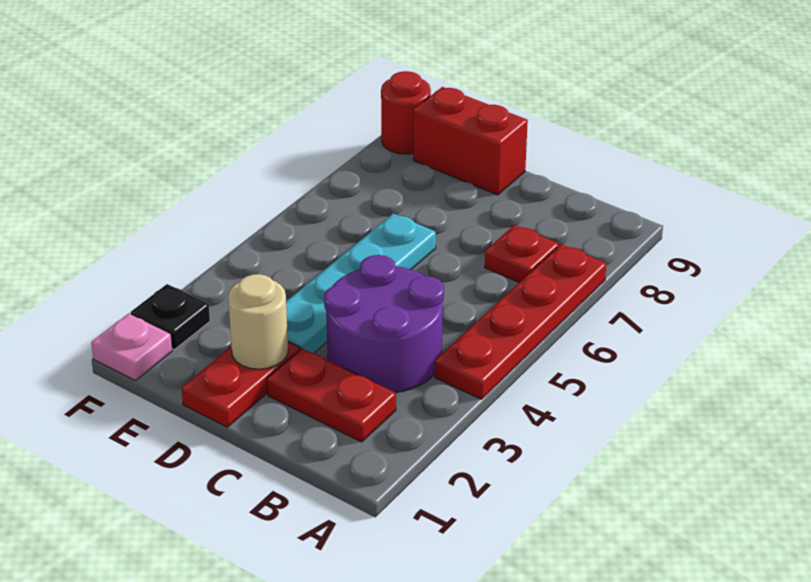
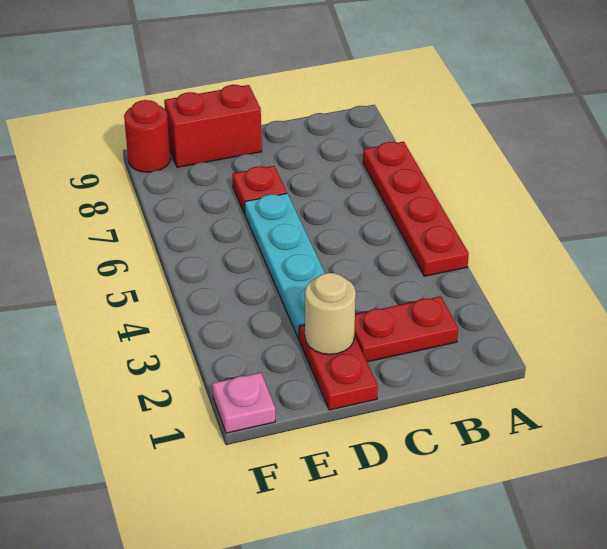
purple 2x2 round brick [324,255,444,393] -> none
red 1x1 plate [485,225,559,282] -> red 1x1 plate moved to [232,166,287,214]
black 1x1 plate [131,284,210,349] -> none

